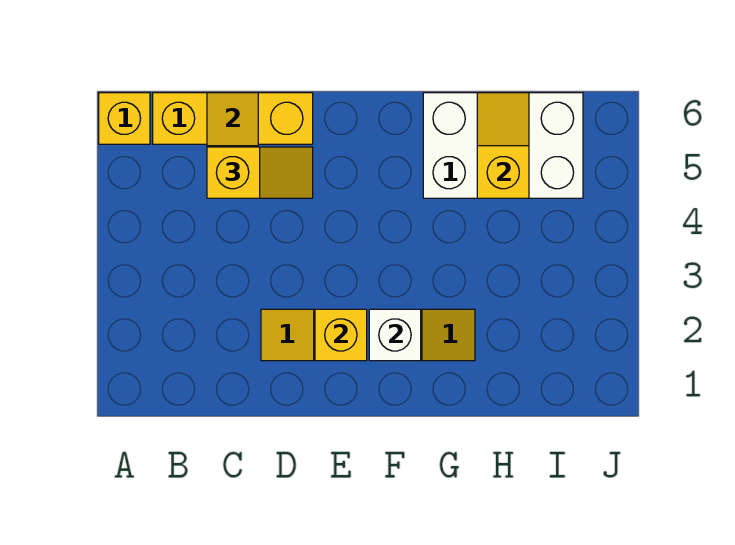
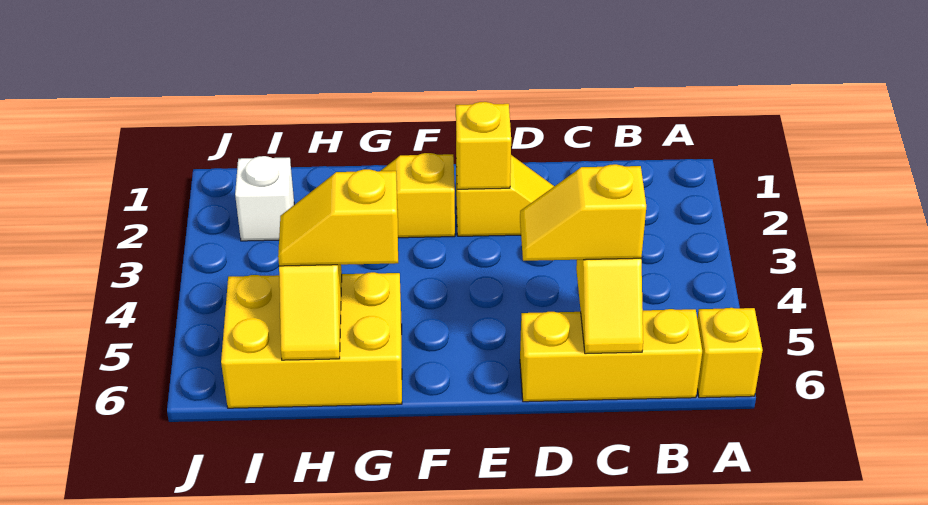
white 1x1 brick [369,309,421,361] -> white 1x1 brick moved to [235,156,294,241]
white 2x3 brick [423,93,583,198] -> yellow 2x3 brick [221,272,402,408]
none -> yellow 1x2 slope [278,169,398,266]

